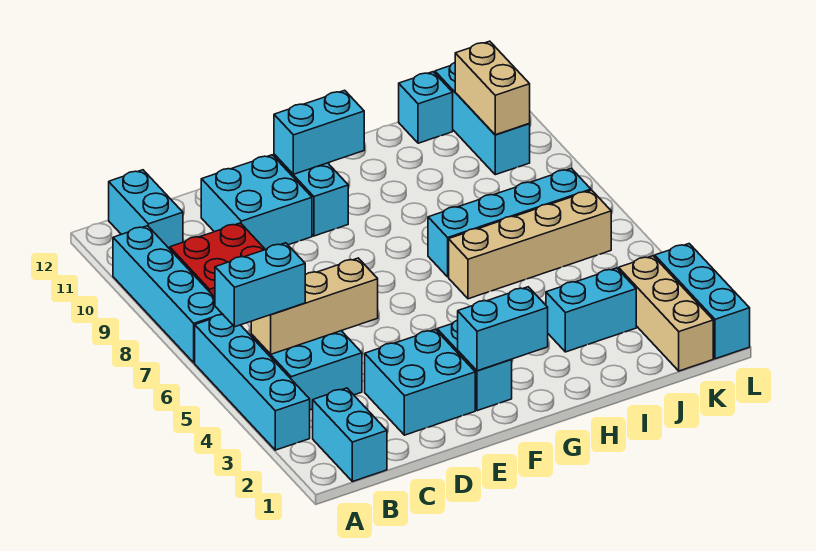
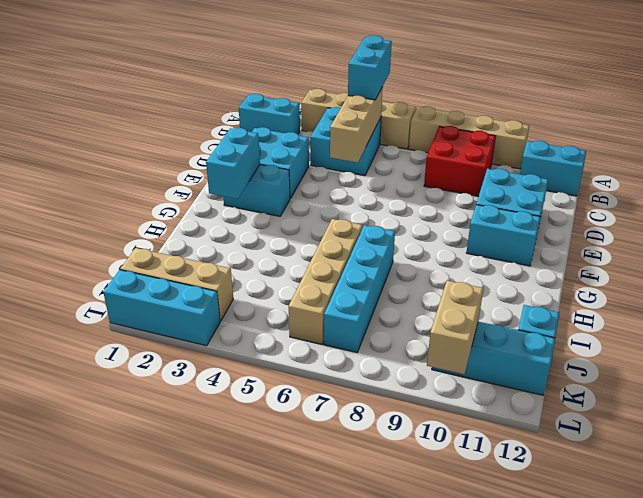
cyan 1x4 brick [195,315,310,450] -> tan 1x4 brick [301,89,416,149]
cyan 1x4 brick [113,226,223,363] -> tan 1x4 brick [409,106,529,169]
cyan 1x2 brick [274,90,364,174] -> none
cyan 1x2 brick [546,268,636,352] -> none
tan 1x2 brick [455,41,530,135] -> tan 1x2 brick turned to [427,281,483,374]

